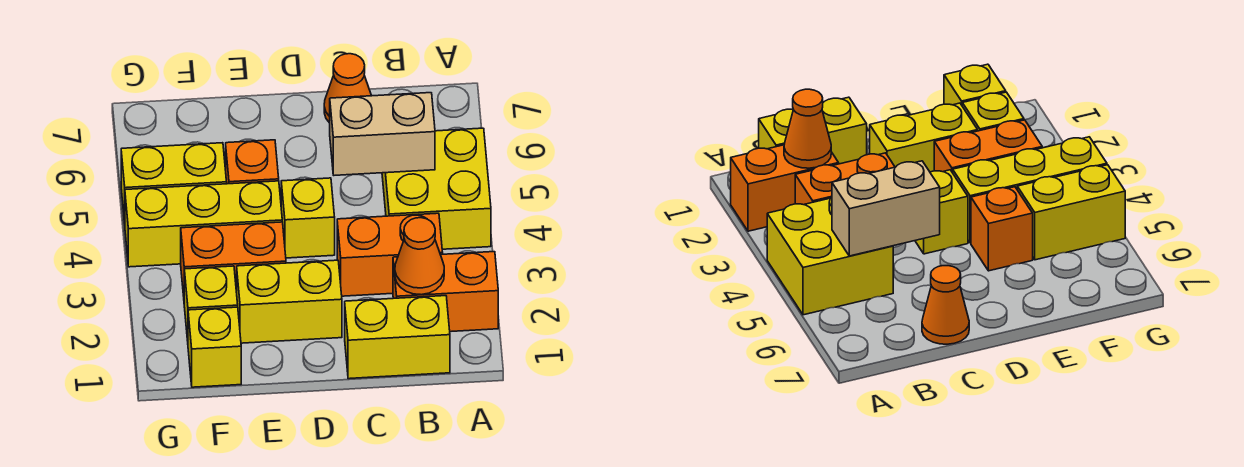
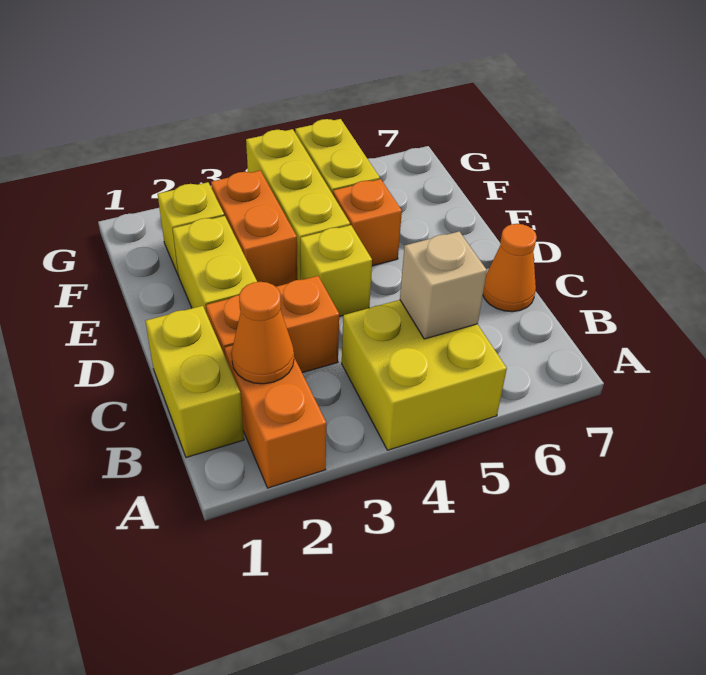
orange 1x2 brick [337,213,443,296] -> orange 1x2 brick turned to [206,276,339,373]
tan 1x2 brick [330,93,435,175] -> tan 1x1 brick [400,231,487,339]
yellow 1x1 brick [188,307,241,387] -> none

